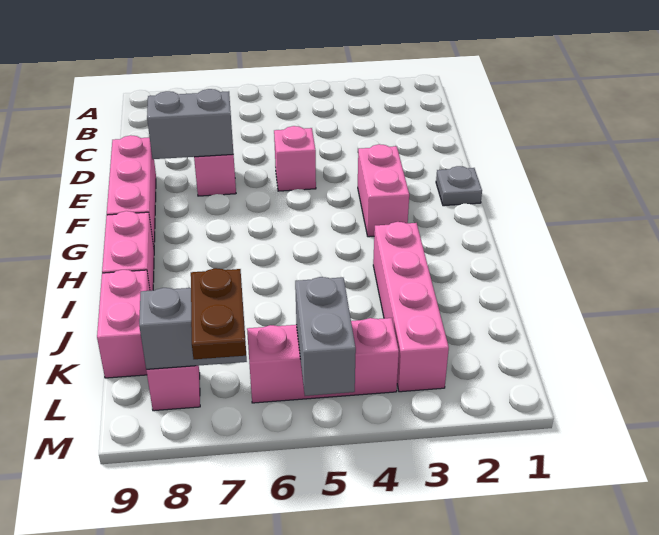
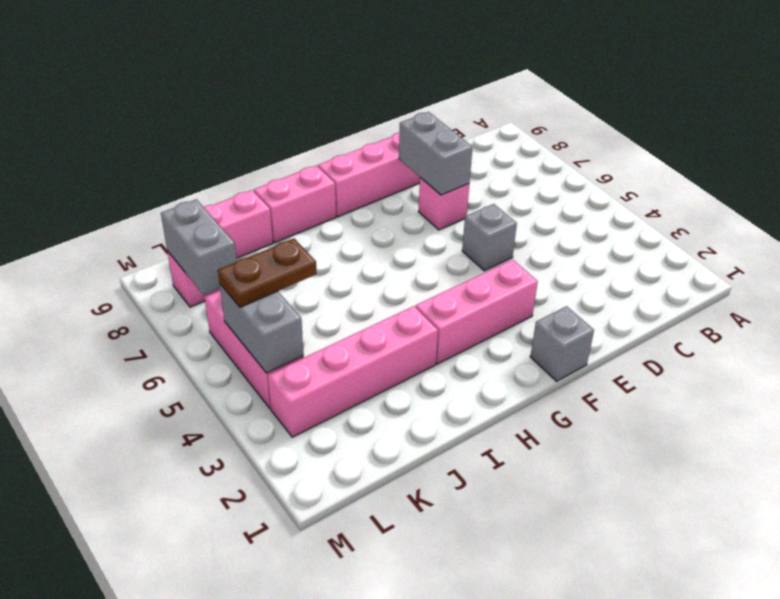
pink 1x1 brick [274,126,316,191] -> grey 1x1 brick [462,204,517,271]
grey 1x1 plate [436,166,482,206] -> grey 1x1 brick [530,306,594,381]
pink 1x2 brick [358,144,409,237] -> pink 1x3 brick [416,260,538,364]
grey 1x2 brick [295,277,356,396] -> grey 1x2 brick turned to [220,284,304,373]
brown 1x2 plate [191,268,246,359] -> brown 1x2 plate moved to [218,239,317,307]

